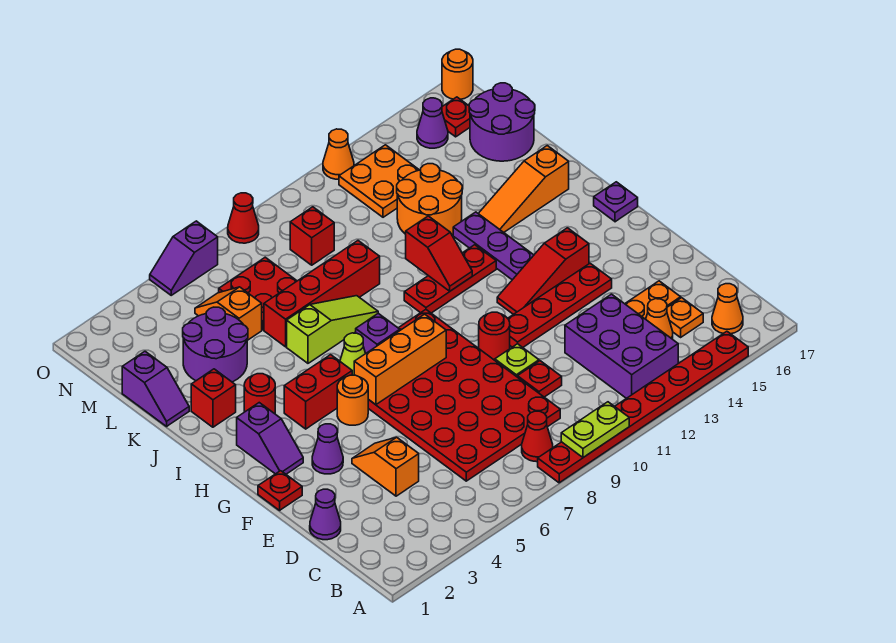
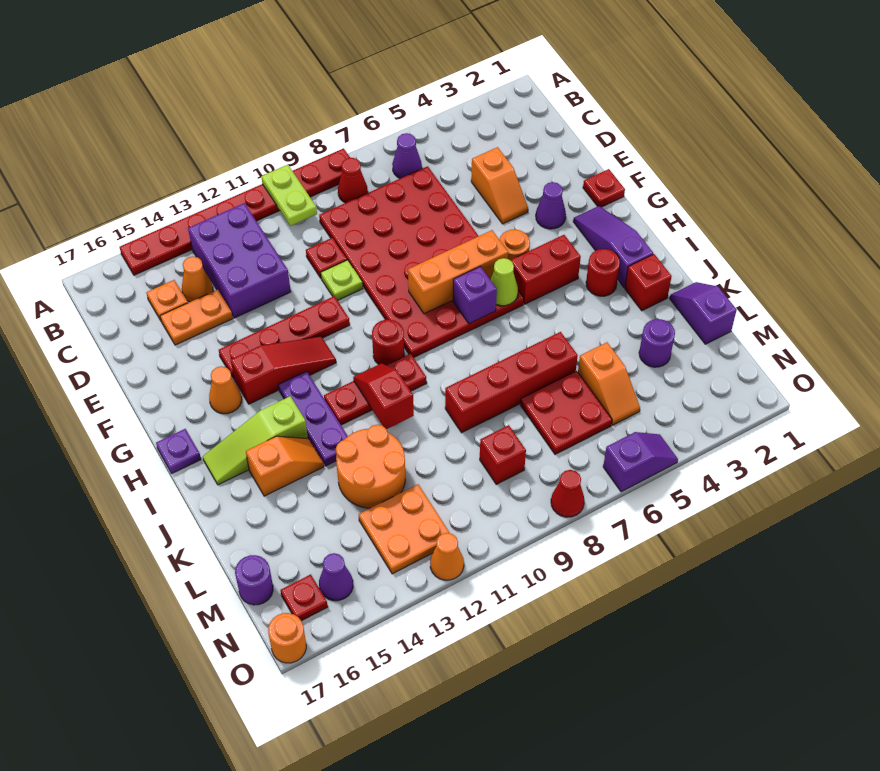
lime 1x2 plate [561,402,629,458] -> lime 1x2 plate turned to [261,165,317,226]
orange 1x1 cone [712,284,743,334] -> orange 1x1 cone moved to [209,366,242,414]
purple 1x1 cone [310,489,341,540] -> purple 1x1 cone moved to [392,133,422,178]
red 1x1 round brick [479,312,510,360] -> red 1x1 round brick moved to [372,320,404,365]
purple 1x2 slope [237,403,303,474] -> purple 1x3 slope [573,206,653,288]
lime 1x3 slope [287,296,378,363] -> lime 1x3 slope moved to [203,396,308,485]
orange 1x3 slope [478,146,569,232] -> orange 1x2 slope [246,436,324,496]
purple 2x2 round brick [183,307,248,382] -> purple 1x1 round brick [639,319,675,367]
purple 2x2 round brick [469,83,535,161] -> purple 1x1 round brick [235,555,273,605]

